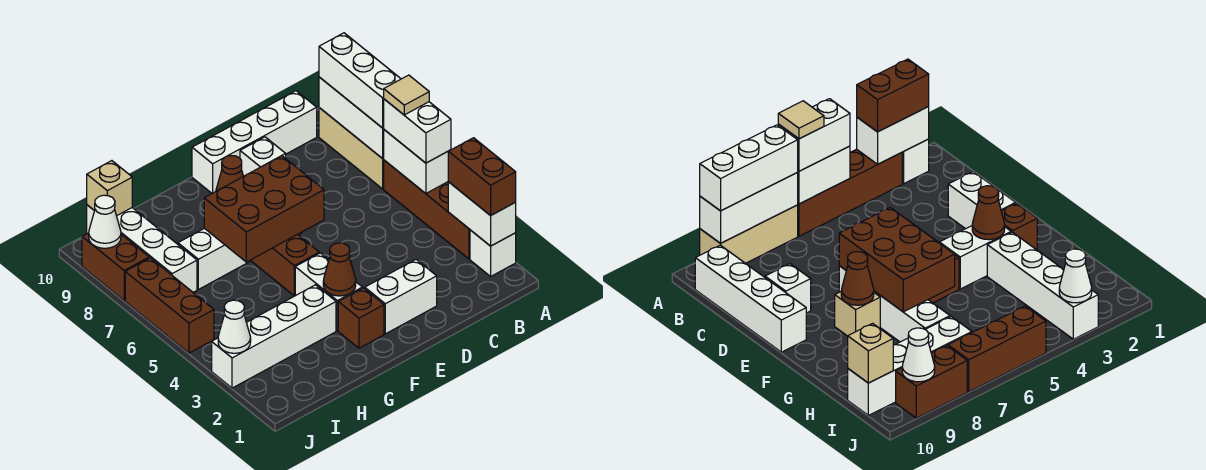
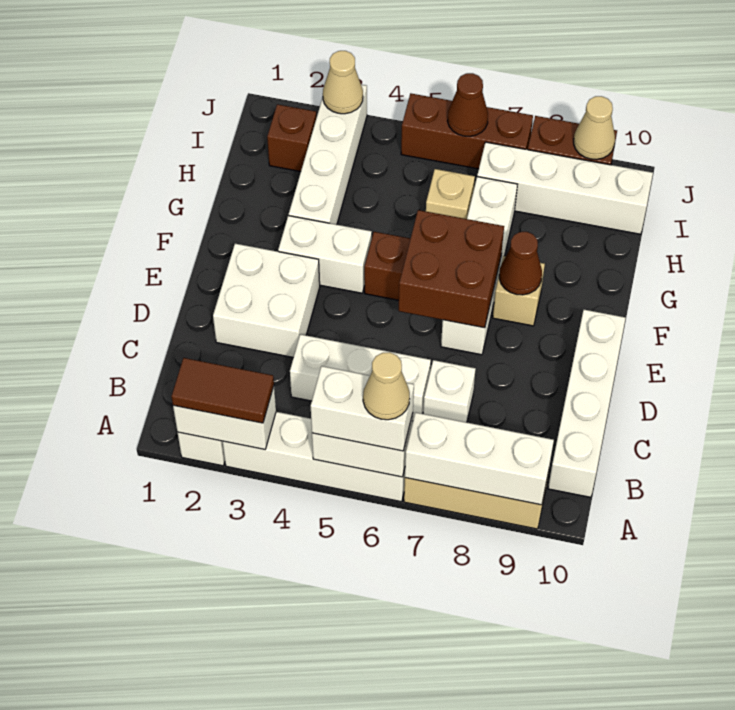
brown 1x2 brick [448,138,516,216] -> brown 1x2 tile [171,358,274,423]
brown 1x4 brick [384,160,470,259] -> white 1x4 brick [223,412,405,502]
tan 1x1 tile [384,75,429,115] -> tan 1x1 cone [363,352,410,420]
white 1x3 brick [319,33,401,128] -> white 1x3 brick moved to [290,334,431,419]
white 1x2 brick [365,260,437,334] -> white 2x2 brick [213,244,320,357]
white 1x1 brick [240,137,286,176] -> white 1x1 brick moved to [423,360,476,422]
brown 2x3 brick [204,156,324,262] -> brown 2x2 brick [399,210,504,328]
brown 1x1 brick [338,288,384,348] -> brown 1x1 brick moved to [267,104,317,172]
brown 1x1 cone [323,243,356,296] -> brown 1x1 cone moved to [447,73,488,136]
tan 1x1 brick [87,161,132,216] -> tan 1x1 brick moved to [426,169,475,219]
white 1x1 cone [218,300,251,353] -> tan 1x1 cone [323,51,363,114]
white 1x1 cone [89,195,121,248] -> tan 1x1 cone [574,96,615,159]

